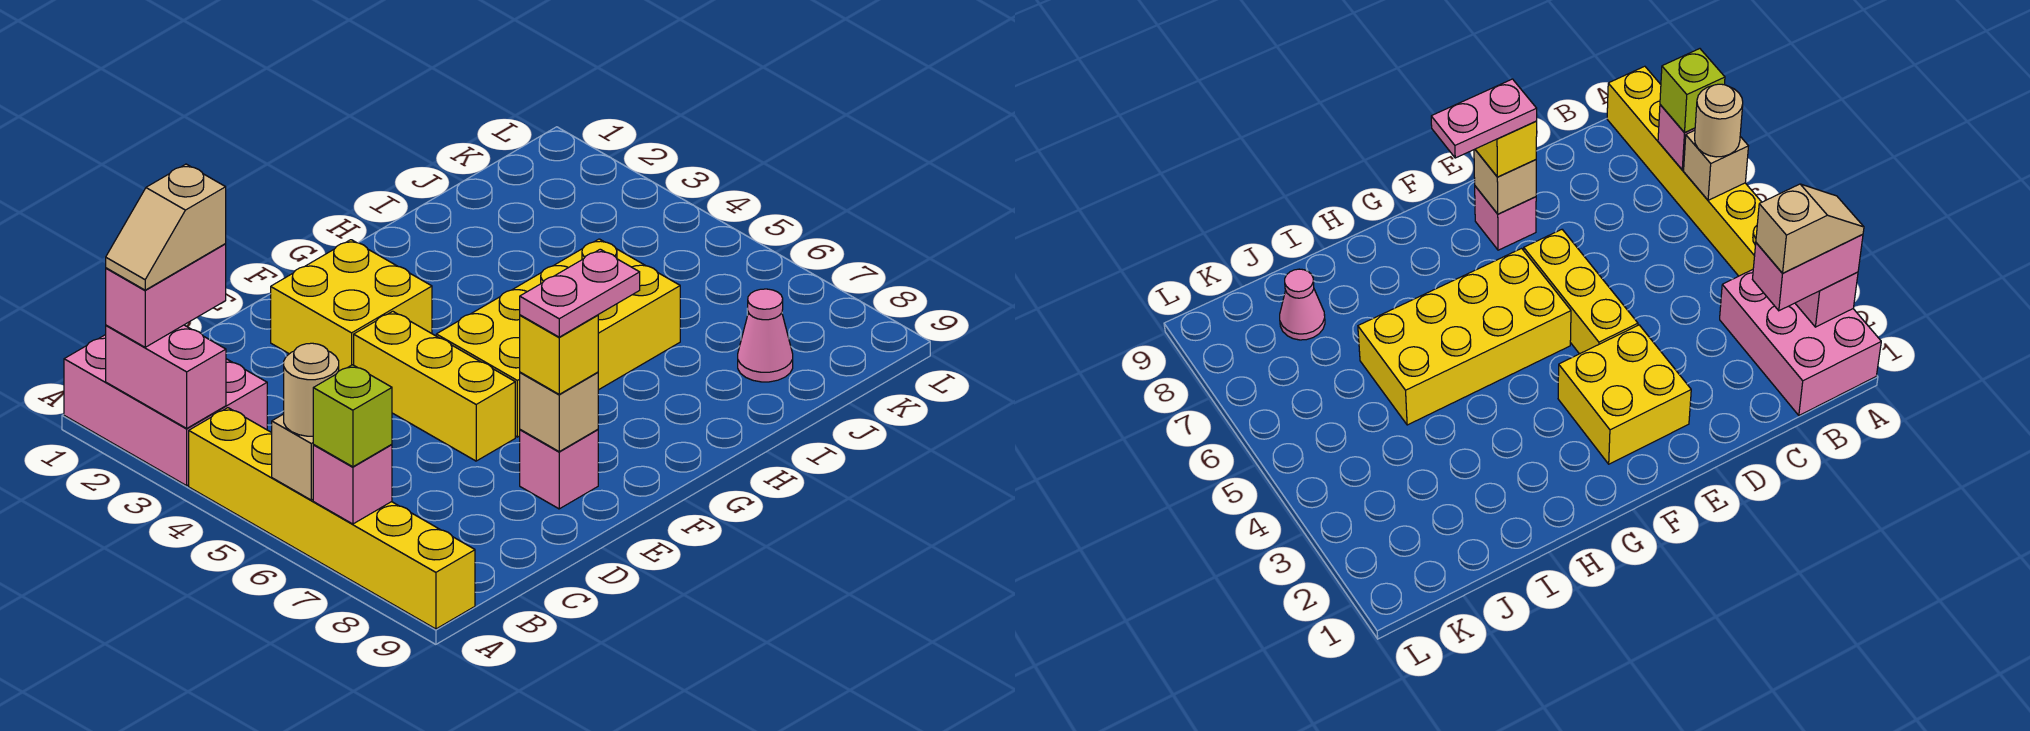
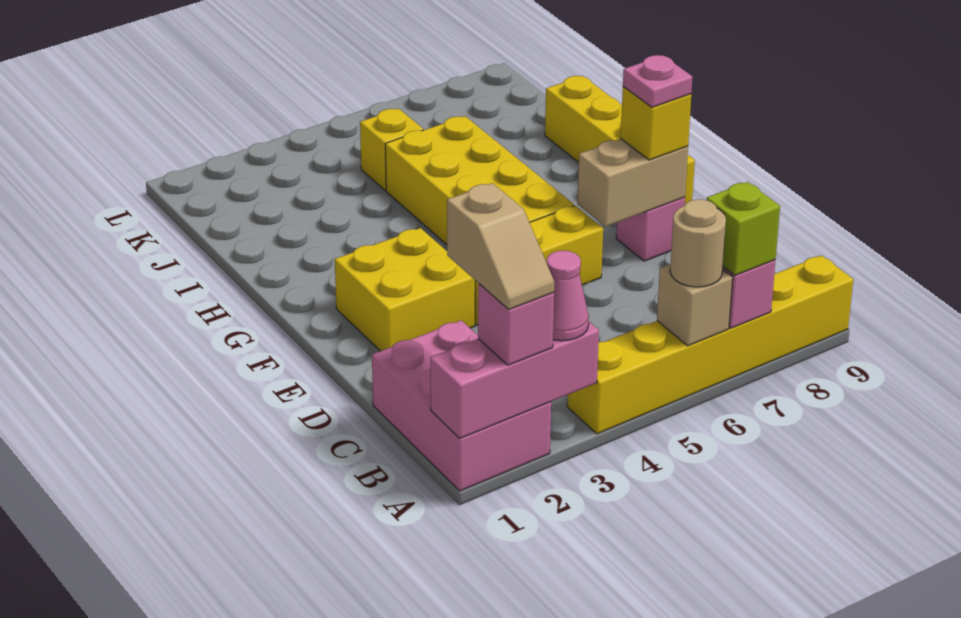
pink 2x3 brick [64,335,267,486] -> pink 2x3 brick turned to [372,320,551,491]
pink 1x2 brick [106,325,226,428] -> pink 1x3 brick [430,322,599,438]
pink 1x2 brick [106,244,226,347] -> pink 1x1 brick [478,284,554,365]
tan 1x1 brick [520,372,598,451] -> tan 1x2 brick [577,139,688,227]
pink 1x2 plate [520,249,640,337] -> pink 1x1 plate [623,55,692,107]
none -> yellow 1x4 brick [545,76,695,204]
none -> yellow 1x1 brick [360,109,423,190]
pink 1x1 cone [738,289,793,382] -> pink 1x1 cone moved to [547,251,589,341]

